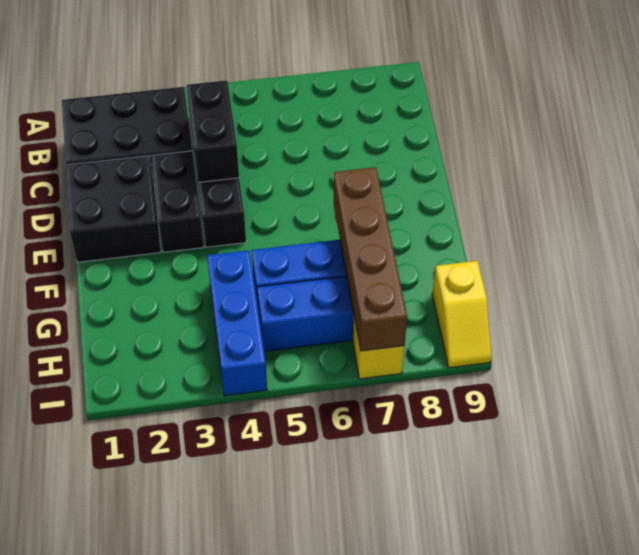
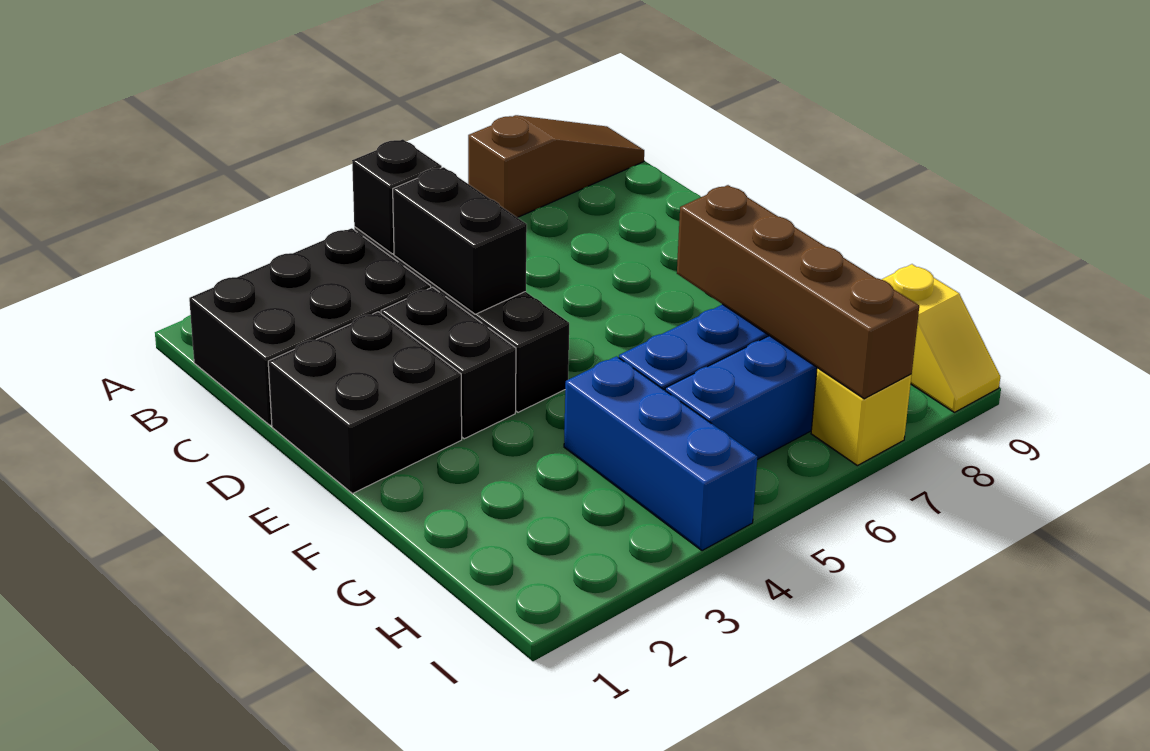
none -> brown 1x3 slope [468,115,644,218]
none -> black 1x1 brick [352,139,442,254]

